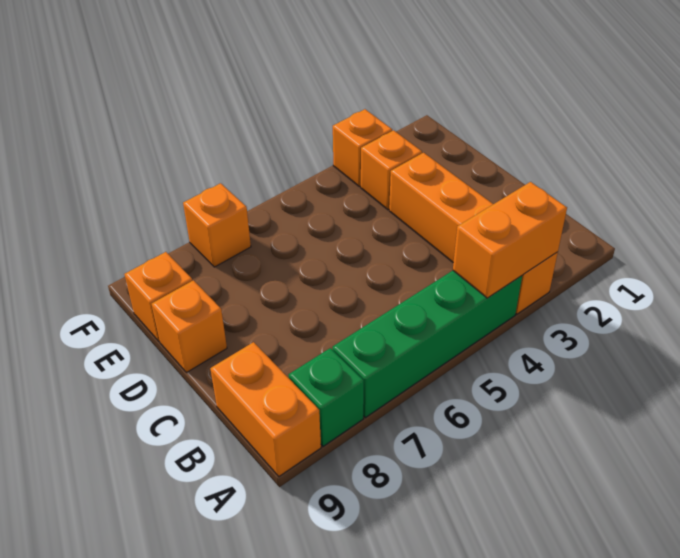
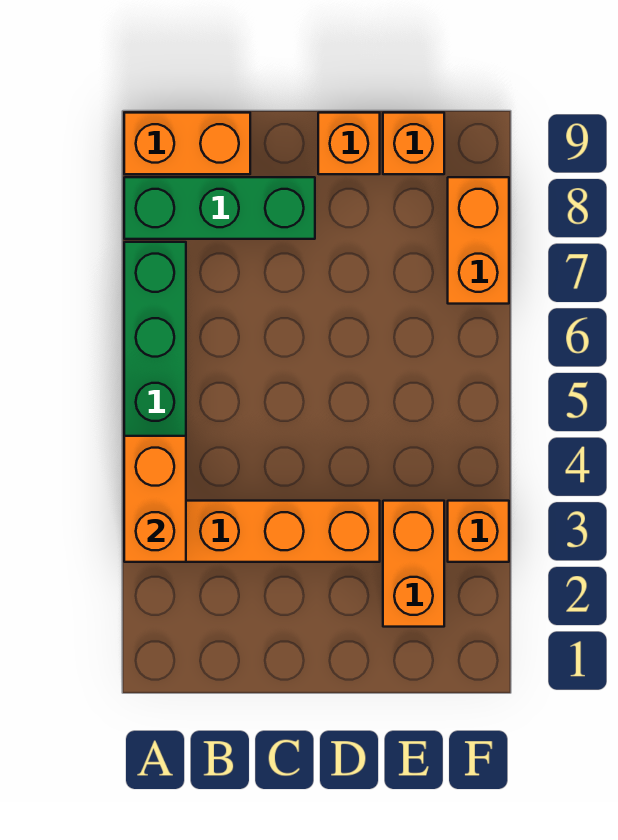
green 1x1 brick [289,348,364,446] -> green 1x3 brick [124,177,315,239]
orange 1x1 brick [361,130,422,210] -> orange 1x2 brick [383,501,444,627]
orange 1x1 brick [183,183,251,267] -> orange 1x2 brick [448,177,509,304]

